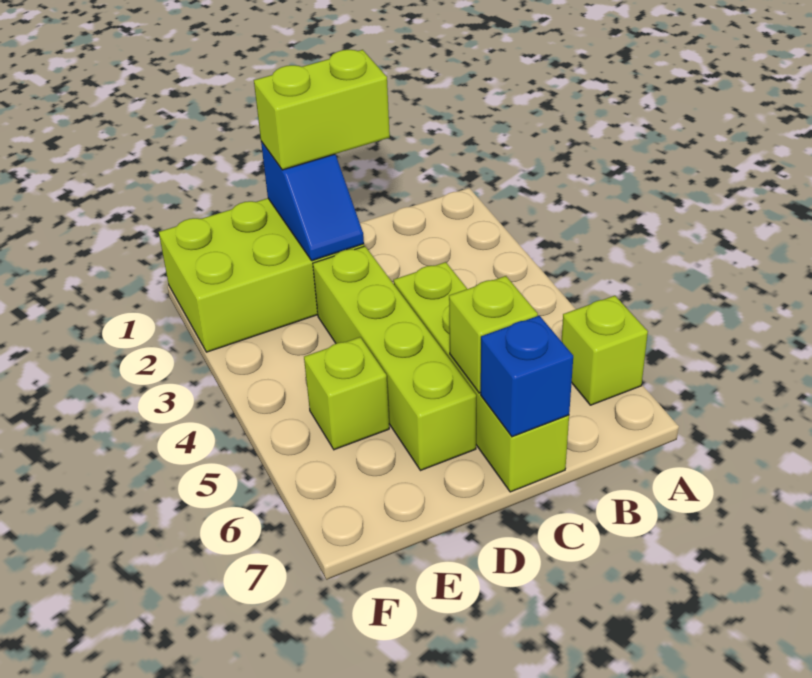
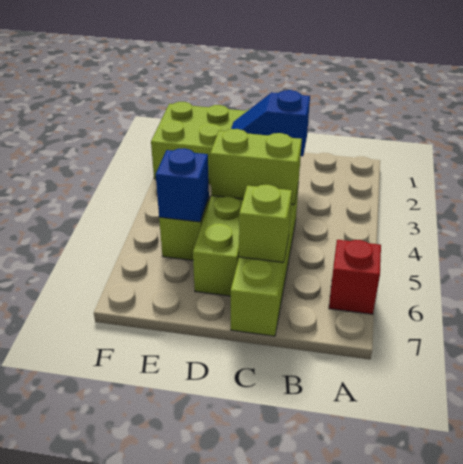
lime 1x1 brick [561,296,648,405] -> red 1x1 brick [329,240,381,314]
lime 1x2 brick [254,50,390,170] -> lime 1x2 brick moved to [210,129,302,205]
blue 1x1 brick [481,316,573,437] -> blue 1x1 brick moved to [156,148,209,222]
blue 1x2 slope [261,141,364,261] -> blue 1x2 slope turned to [231,90,310,156]

